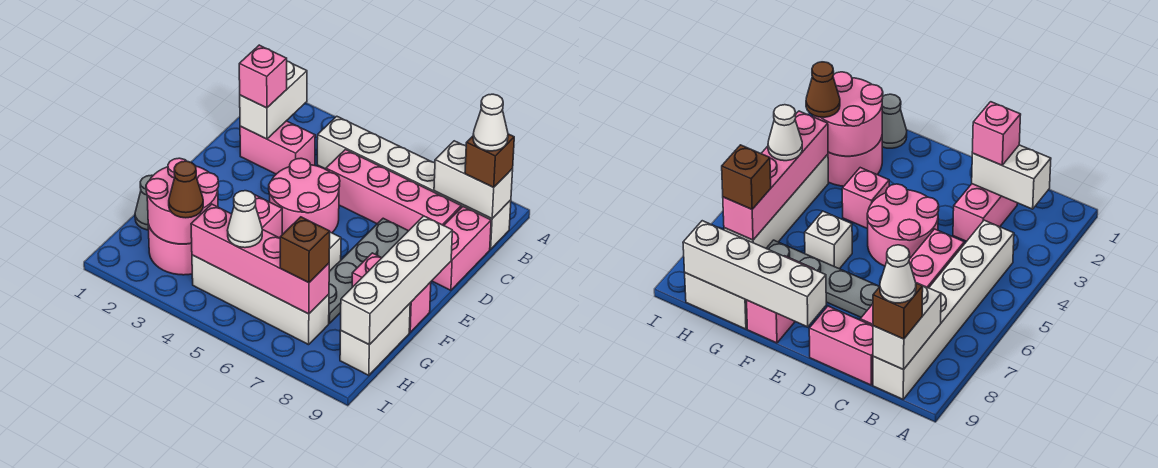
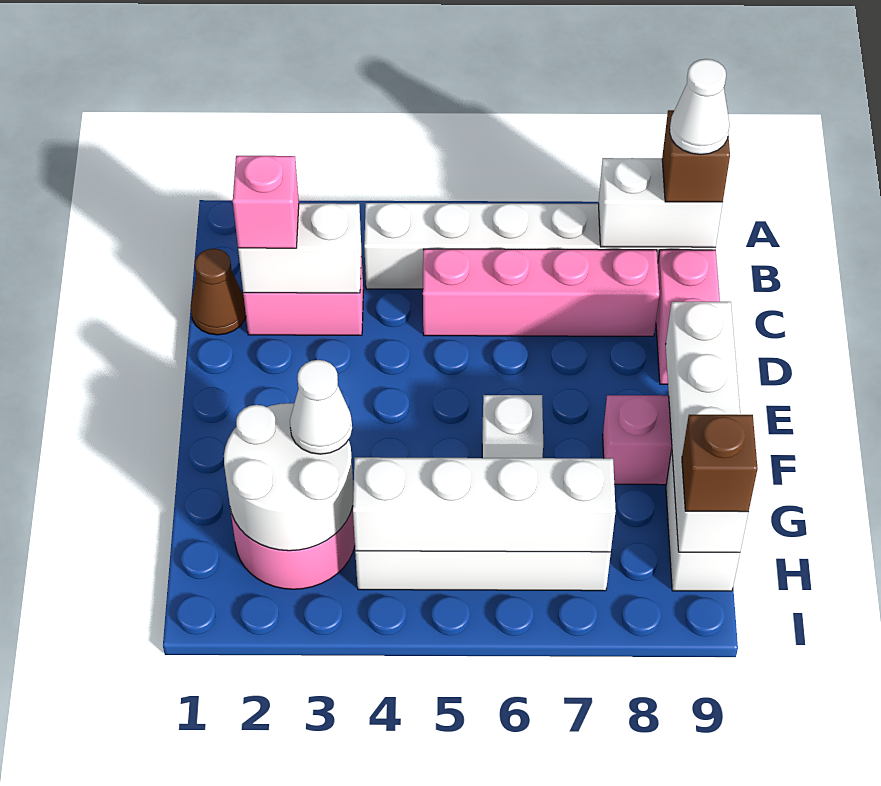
white 1x2 brick [240,61,307,139] -> white 1x2 brick turned to [238,203,361,293]
pink 2x2 round brick [269,158,340,235] -> none
grey 1x4 plate [329,218,408,323] -> none
pink 1x1 brick [255,195,282,238] -> none
grey 1x1 cone [135,175,153,230] -> none
pink 2x2 round brick [146,158,219,244] -> white 2x2 round brick [224,403,353,551]
brown 1x1 cone [169,161,203,218] -> brown 1x1 cone moved to [191,249,246,335]
pink 1x4 brick [191,204,329,314] -> white 1x4 brick [353,457,616,552]
white 1x1 cone [227,191,262,248] -> white 1x1 cone moved to [290,360,352,454]
brown 1x1 brick [280,217,330,283] -> brown 1x1 brick moved to [682,415,758,512]

